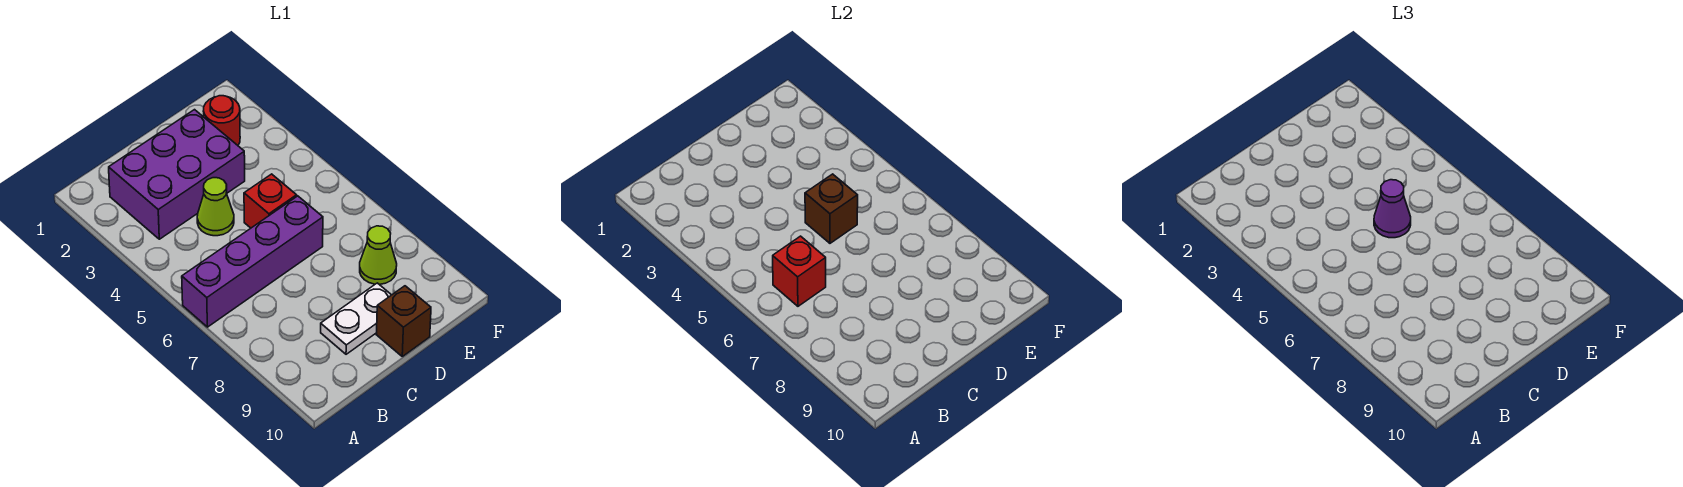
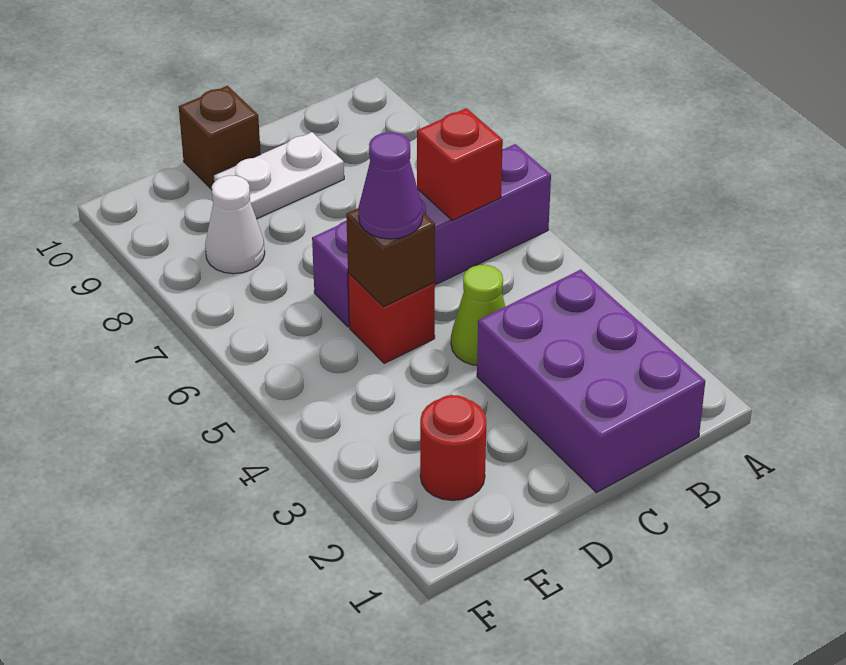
purple 2x3 brick [109,110,245,239] -> purple 2x3 brick turned to [477,270,705,493]
lime 1x1 cone [360,226,397,284] -> white 1x1 cone [205,175,265,274]

